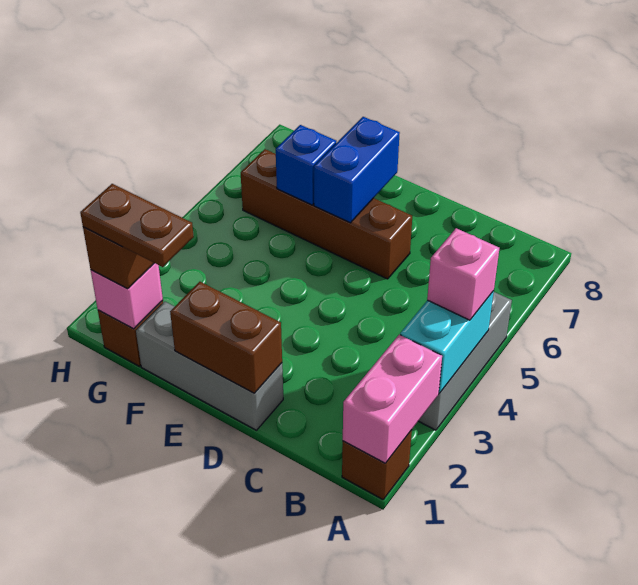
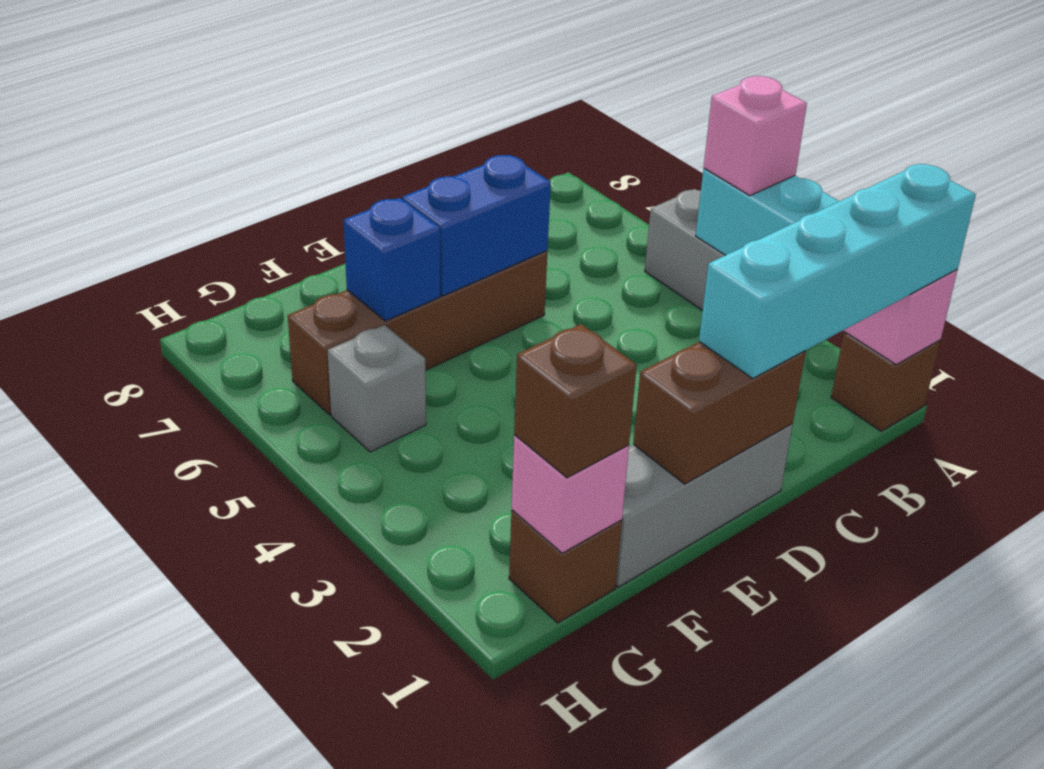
none -> cyan 1x4 brick [699,164,976,378]
blue 1x2 brick [314,117,400,223] -> blue 1x2 brick turned to [402,155,551,296]
brown 1x2 plate [80,184,194,267] -> none
none -> grey 1x1 brick [328,325,426,452]

